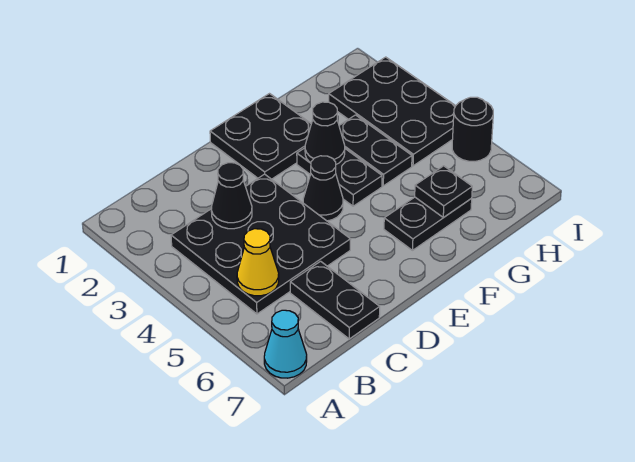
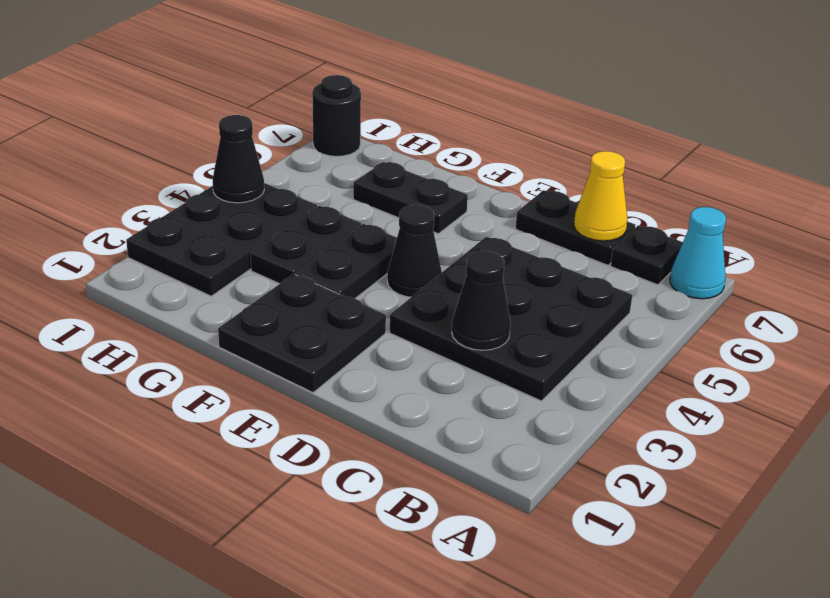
yellow 1x1 cone [237,229,279,296] -> yellow 1x1 cone moved to [574,151,627,241]
black 1x2 plate [290,261,380,339] -> black 1x2 plate turned to [516,190,635,265]
black 1x1 cone [305,102,345,164] -> black 1x1 cone moved to [213,115,264,203]
black 1x1 plate [415,166,472,218] -> black 1x1 plate moved to [611,226,683,285]
black 1x1 round brick [452,97,493,161] -> black 1x1 round brick moved to [312,75,361,156]

